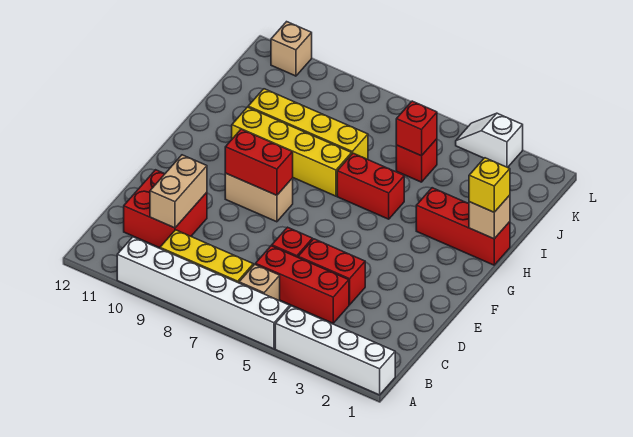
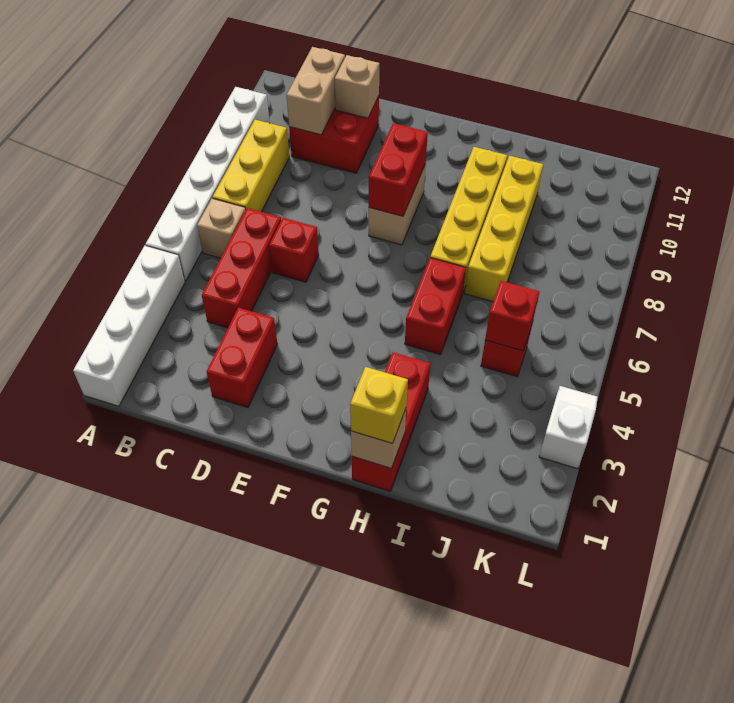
tan 1x2 brick [150,155,207,228] -> tan 1x2 brick turned to [287,47,345,135]
red 1x2 brick [298,239,365,305] -> red 1x2 brick moved to [207,308,277,407]
tan 1x1 brick [271,22,312,76] -> tan 1x1 brick moved to [335,55,379,118]

